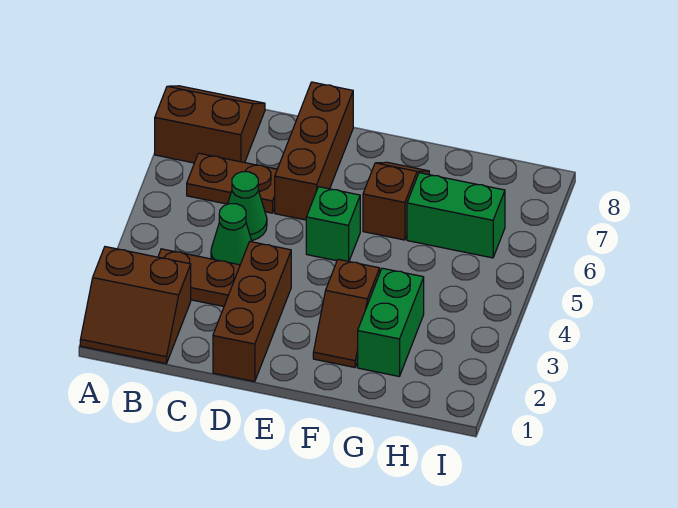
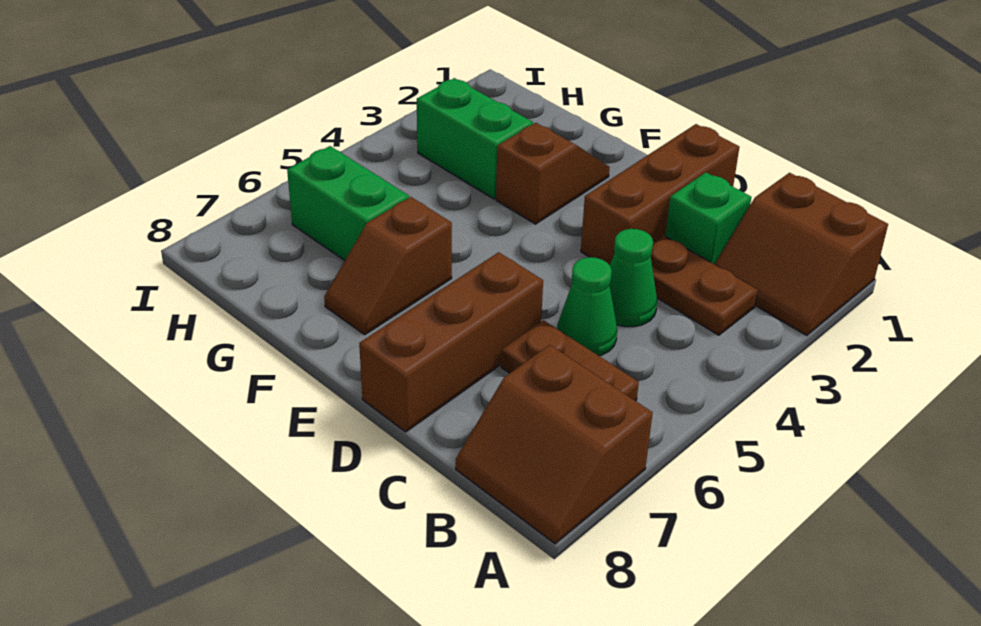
brown 2x2 slope [80,247,191,364] -> brown 2x2 slope turned to [714,173,888,335]
green 1x1 brick [306,187,360,261] -> green 1x1 brick moved to [666,172,751,264]
green 1x2 brick [358,268,424,376] -> green 1x2 brick turned to [417,78,533,199]

